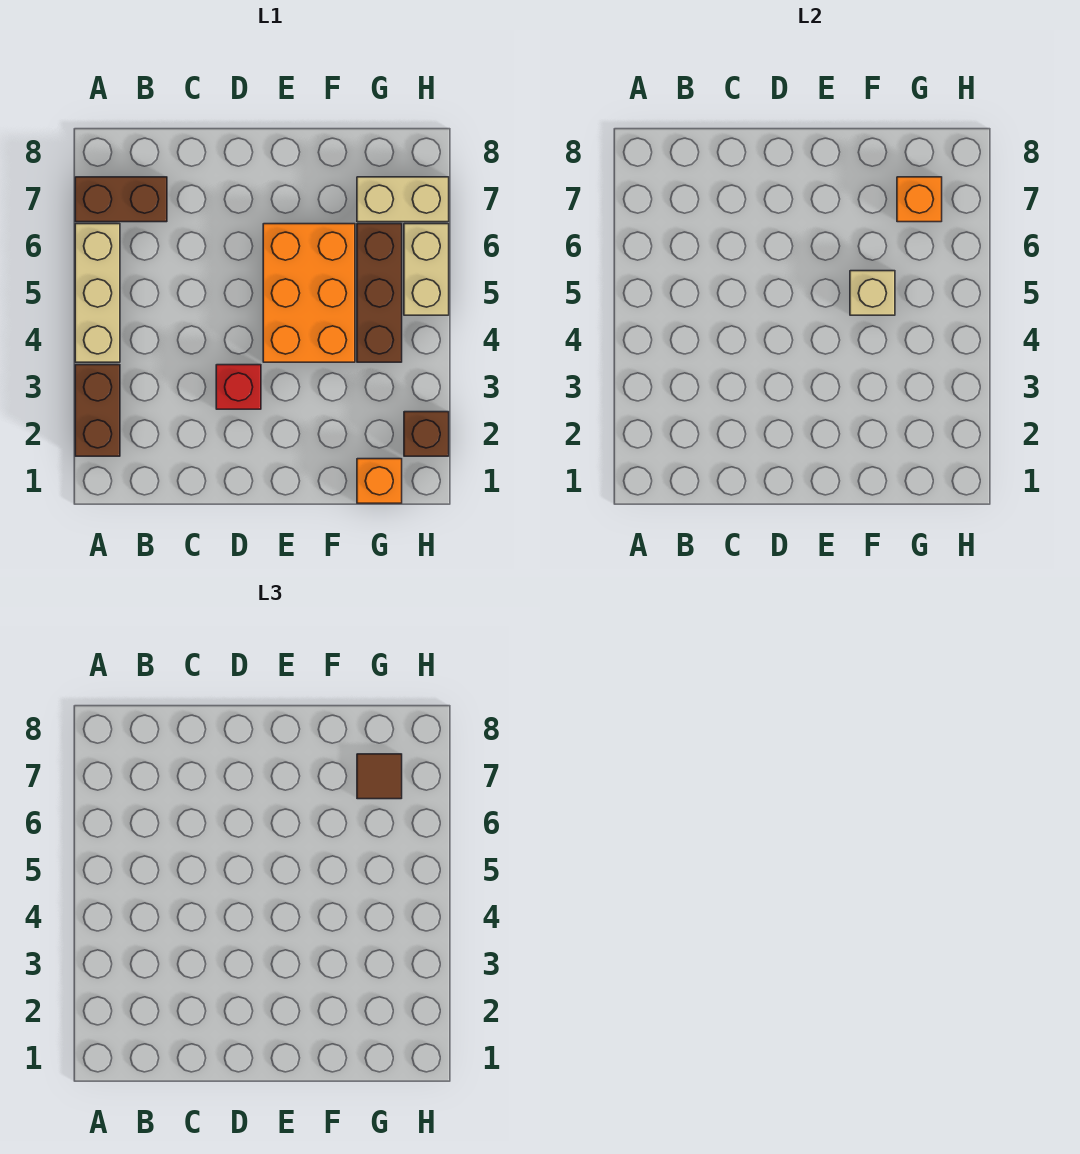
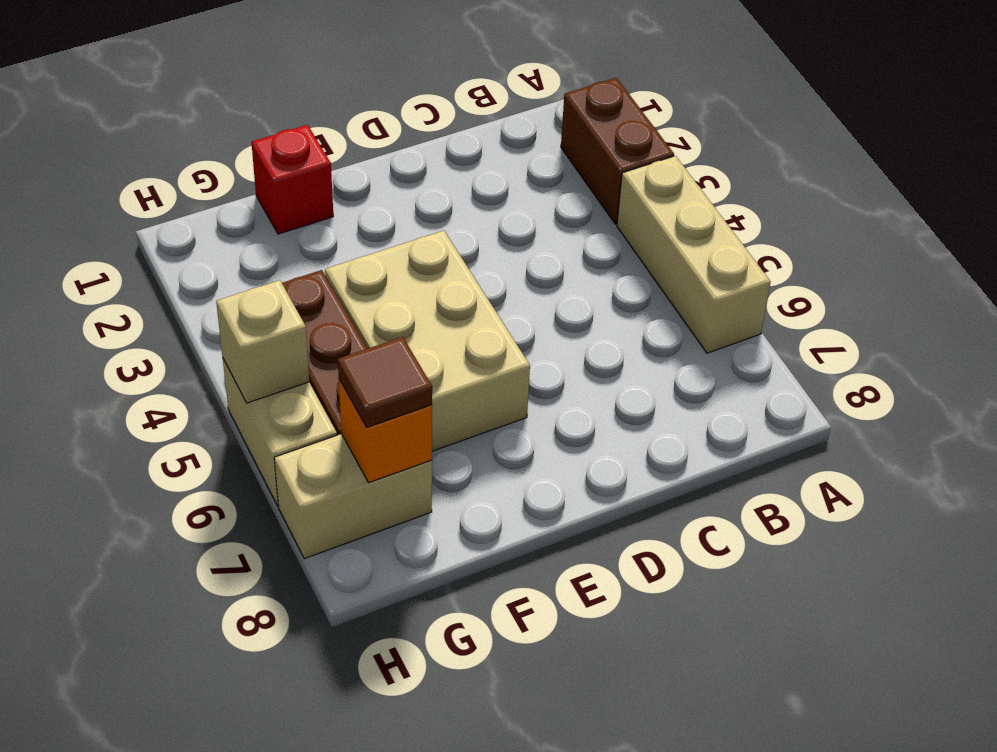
brown 1x2 brick [75,177,167,222] -> none
red 1x1 brick [216,365,261,409] -> red 1x1 brick moved to [251,125,333,234]
orange 2x3 brick [263,224,355,362] -> tan 2x3 brick [325,231,530,451]
tan 1x1 brick [850,271,895,315] -> tan 1x1 brick moved to [216,280,309,403]
orange 1x1 brick [357,459,402,503] -> none
brown 1x1 brick [404,412,449,456] -> none

